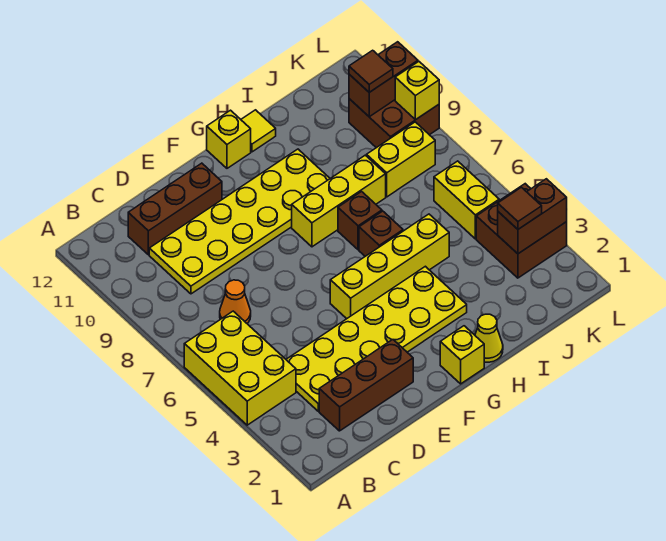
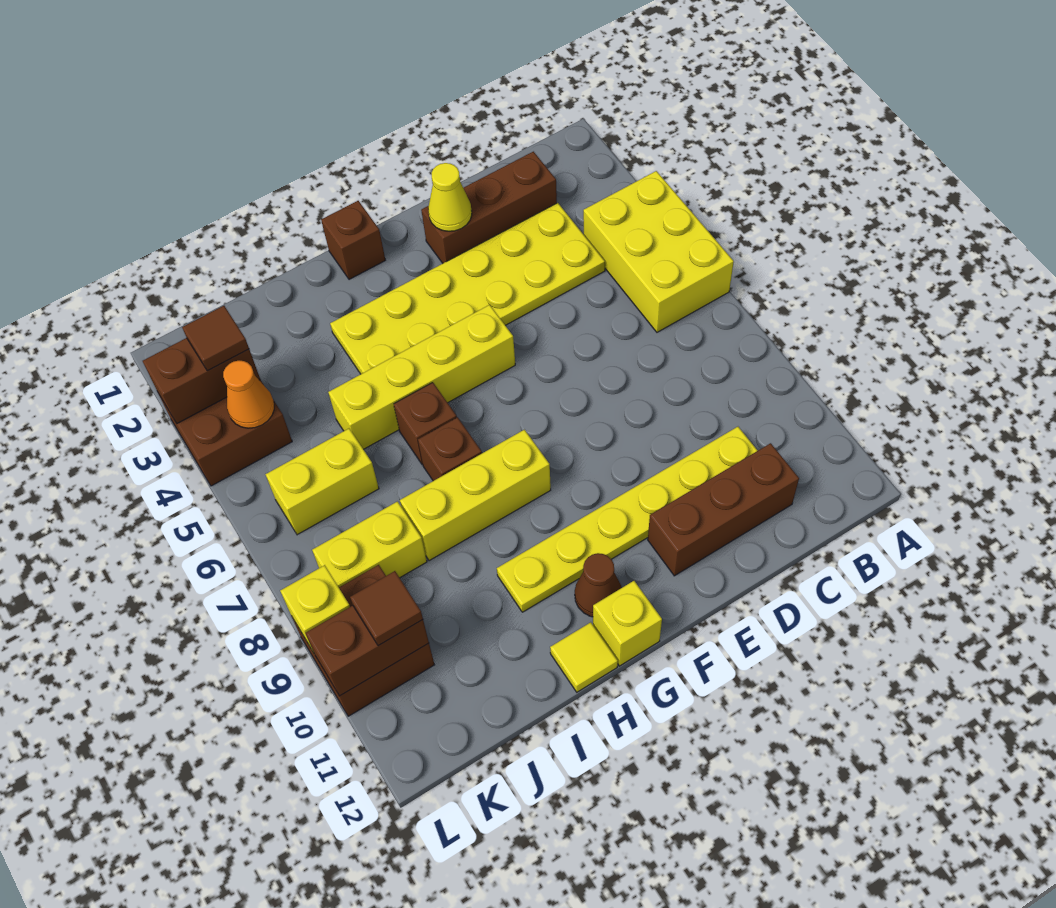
orange 1x1 cone [220,280,251,323] -> orange 1x1 cone moved to [223,361,274,428]
yellow 2x6 plate [149,149,330,294] -> yellow 1x6 plate [497,427,758,612]
yellow 1x1 brick [440,326,484,384] -> brown 1x1 brick [321,201,385,279]
none -> brown 1x1 cone [575,553,622,617]
yellow 1x1 cone [475,314,503,362] -> yellow 1x1 cone moved to [428,163,472,231]
yellow 1x2 brick [434,161,499,239] -> yellow 1x2 brick turned to [265,429,379,535]

